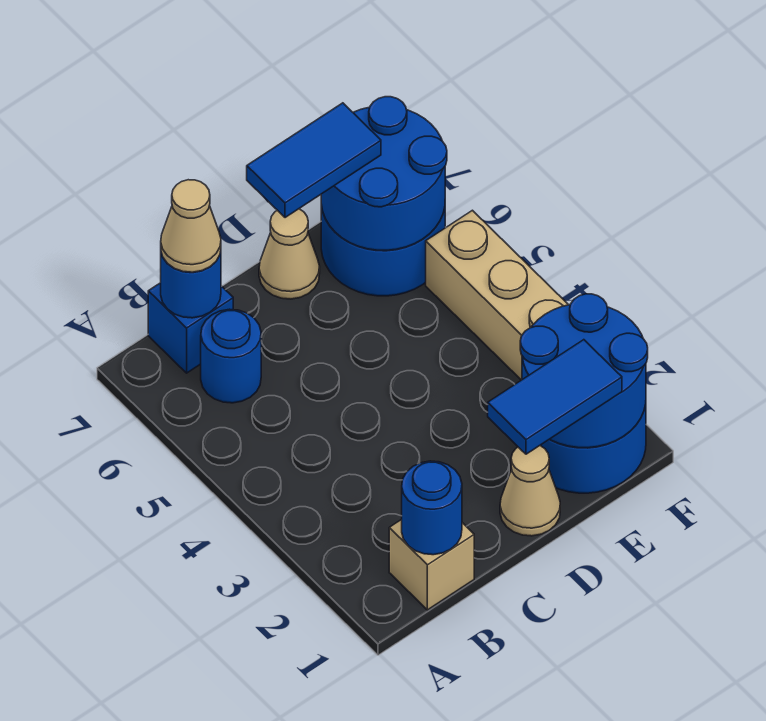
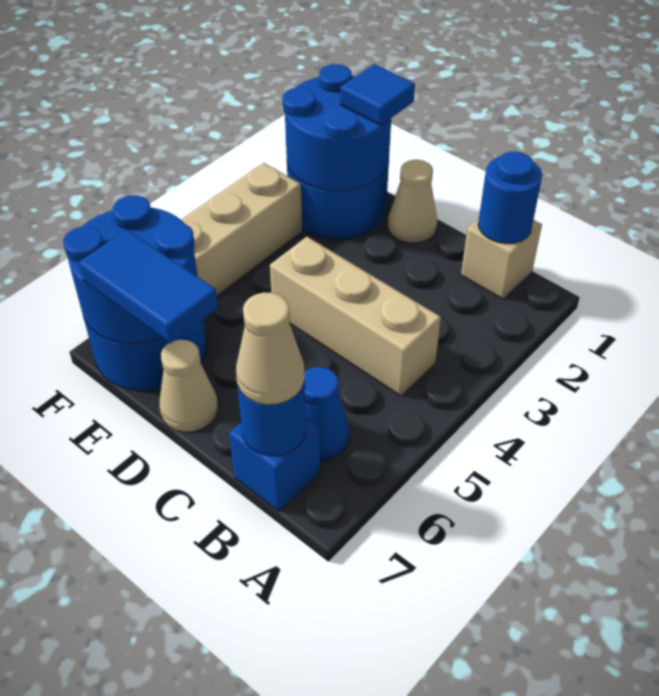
none -> tan 1x3 brick [270,237,441,396]
blue 1x1 round brick [201,309,261,403] -> blue 1x1 cone [304,367,349,460]
blue 1x2 tile [488,340,622,454] -> blue 1x1 tile [340,64,415,125]

